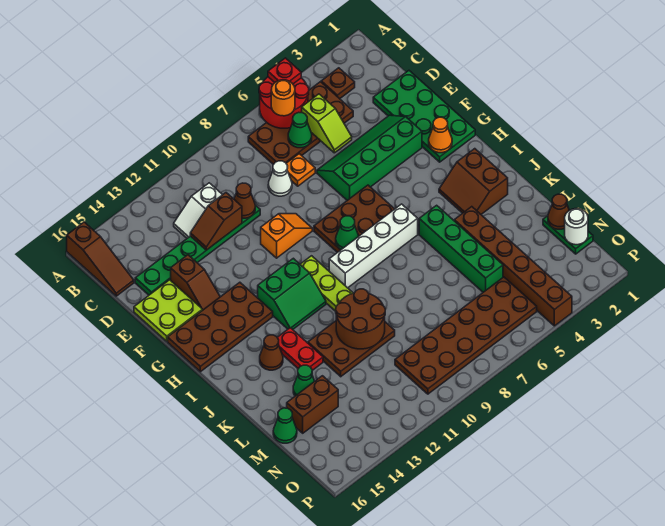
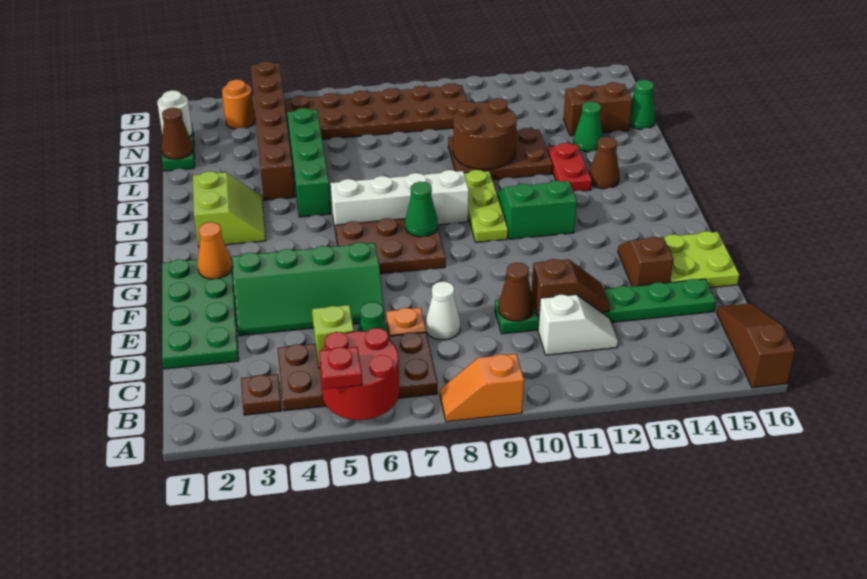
orange 1x1 round brick [271,80,295,116] -> orange 1x1 round brick moved to [222,80,255,129]
orange 1x2 slope [261,214,312,258] -> orange 1x2 slope moved to [440,354,524,422]
brown 2x4 plate [168,282,273,372] -> none
brown 2x2 slope [439,149,508,214] -> lime 2x2 slope [193,171,266,246]

